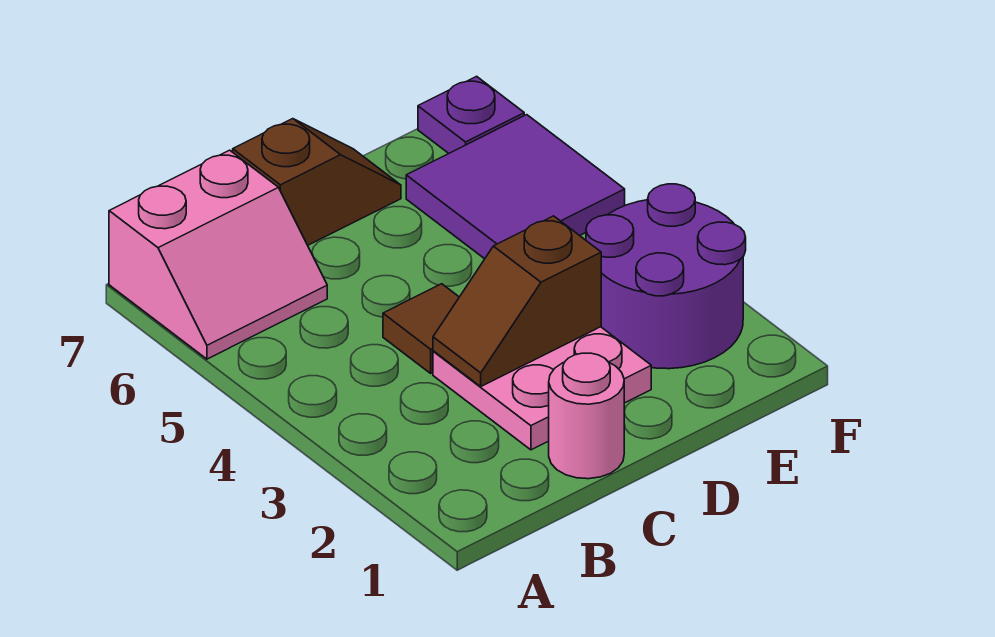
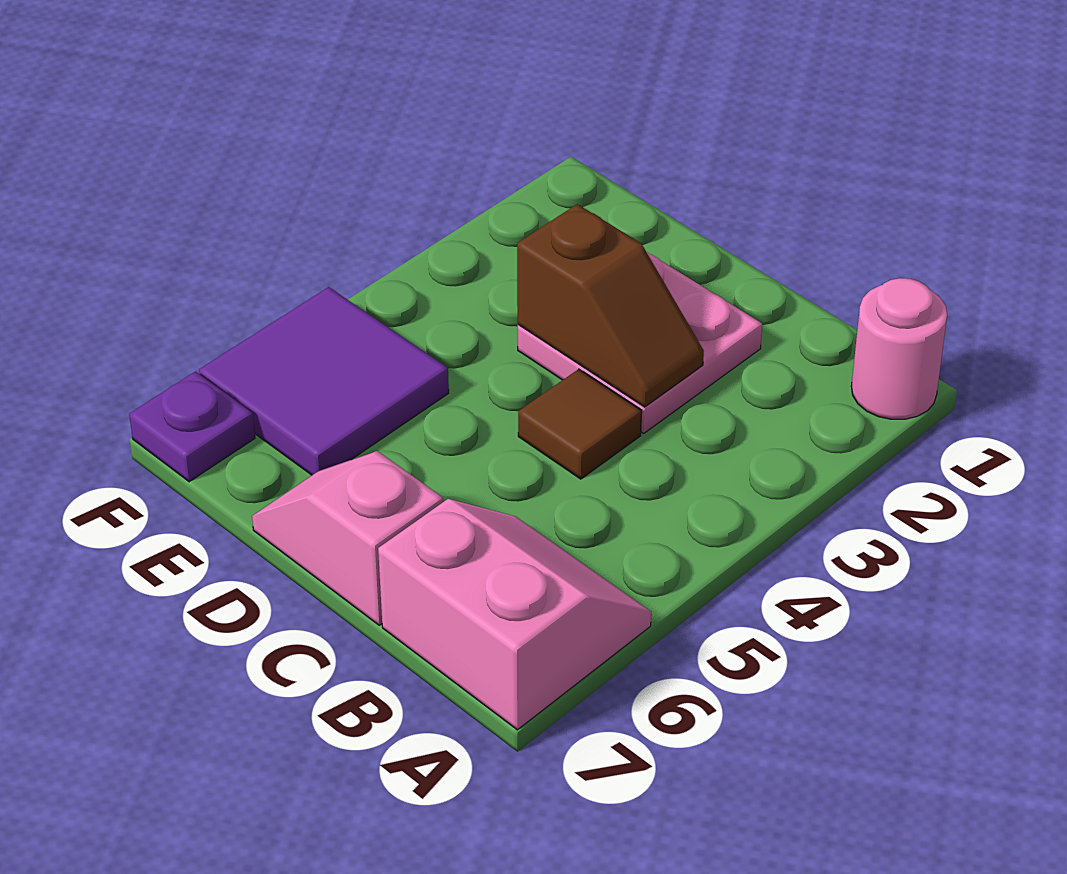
pink 1x1 round brick [549,353,624,479] -> pink 1x1 round brick moved to [851,278,947,419]
brown 1x2 slope [233,119,401,245] -> pink 1x2 slope [252,451,443,625]
purple 2x2 round brick [586,184,746,369] -> none

